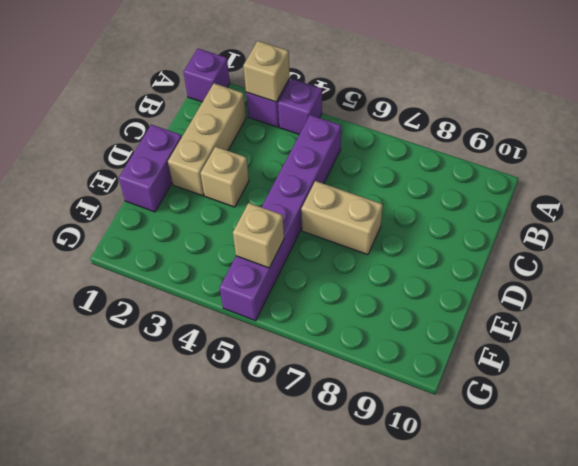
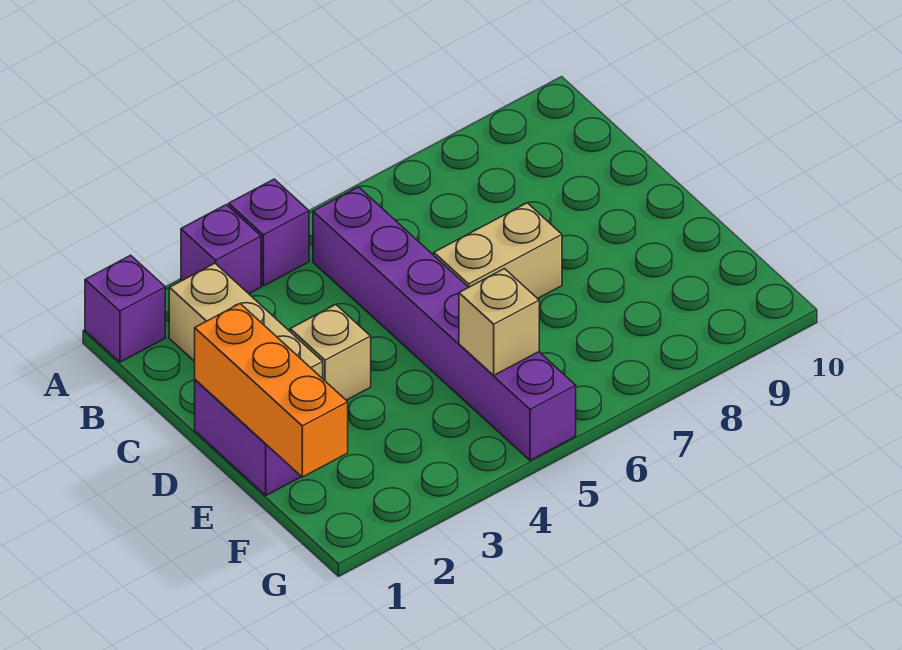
tan 1x1 brick [243,41,290,102] -> none
none -> orange 1x3 brick [195,304,348,477]

